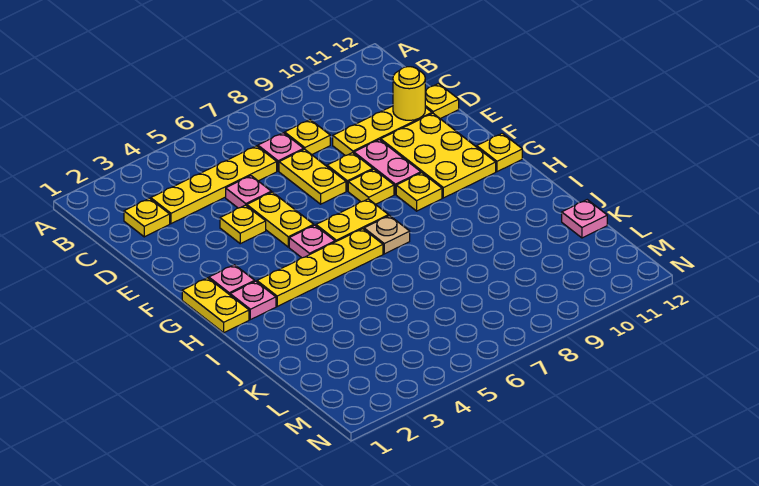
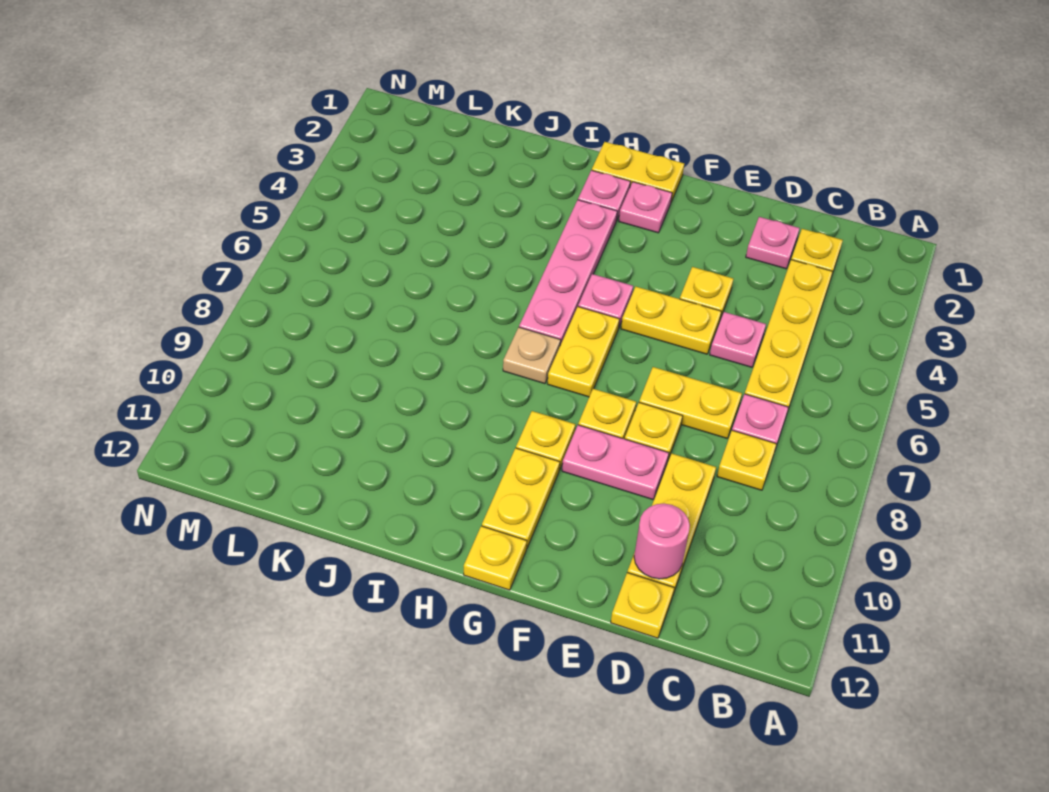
yellow 1x1 round brick [393,67,425,120] -> pink 1x1 round brick [634,504,690,579]
yellow 2x3 plate [381,113,496,198] -> yellow 1x2 plate [482,448,560,549]
yellow 1x4 plate [257,229,383,306] -> pink 1x4 plate [519,200,617,345]
pink 1x1 plate [562,200,607,238] -> pink 1x1 plate moved to [746,217,800,269]

